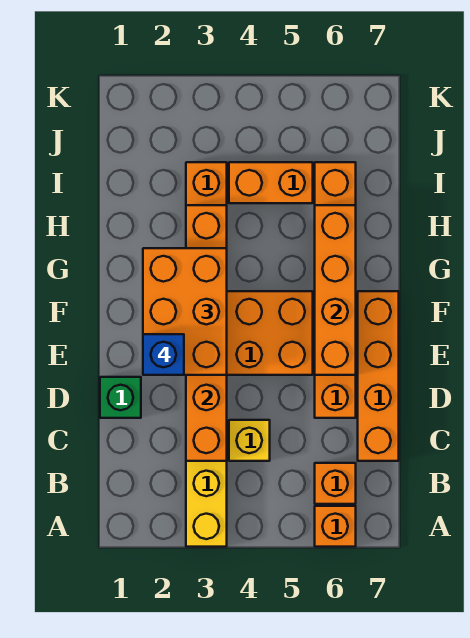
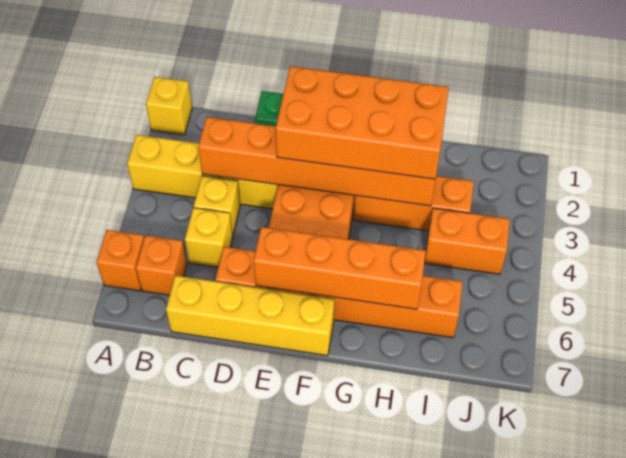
none -> yellow 1x1 brick [146,77,192,135]
none -> yellow 1x1 brick [185,208,233,267]
orange 1x4 brick [358,291,399,461] -> yellow 1x4 brick [166,276,335,356]
orange 2x3 brick [143,248,227,375] -> orange 2x4 brick [276,66,449,179]
blue 1x1 brick [143,334,184,375] -> none
orange 1x2 brick [229,162,313,203] -> orange 1x2 brick turned to [425,208,510,274]

